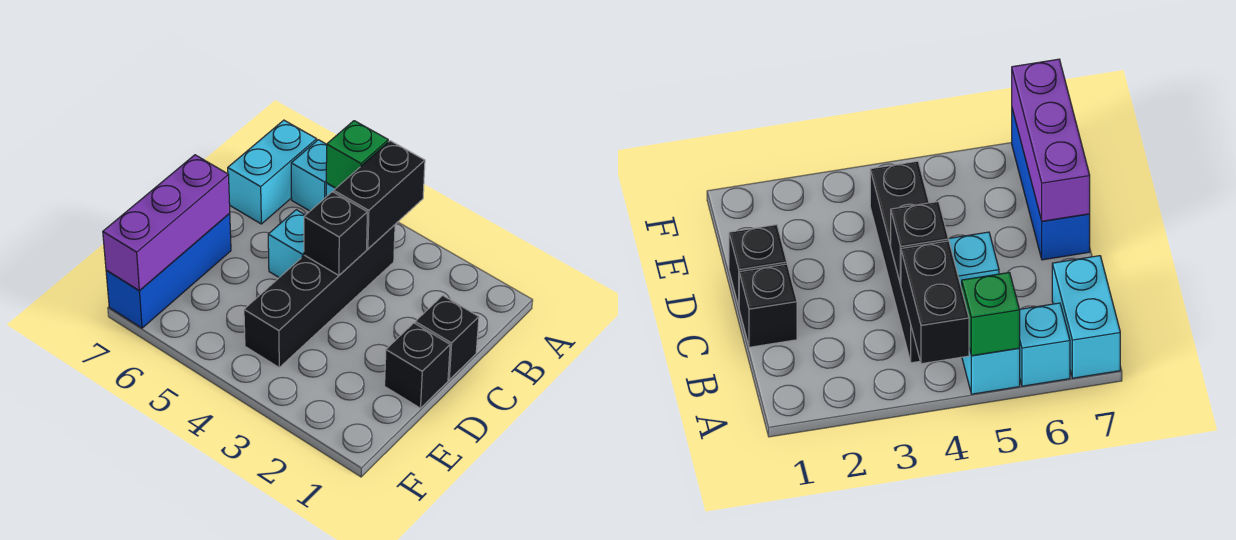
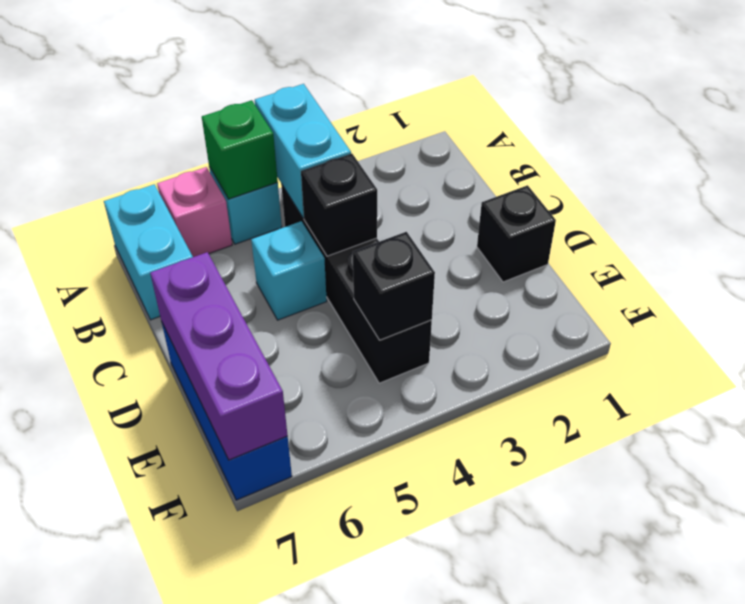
black 1x2 brick [334,141,425,249] -> cyan 1x2 brick [255,84,351,218]
cyan 1x1 brick [291,140,327,211] -> pink 1x1 brick [157,167,232,257]
black 1x1 brick [415,296,479,380] -> black 1x1 brick moved to [353,232,435,340]

